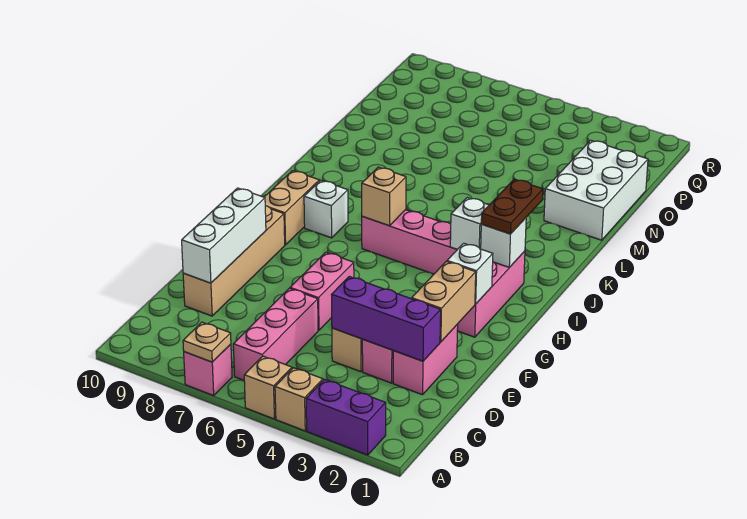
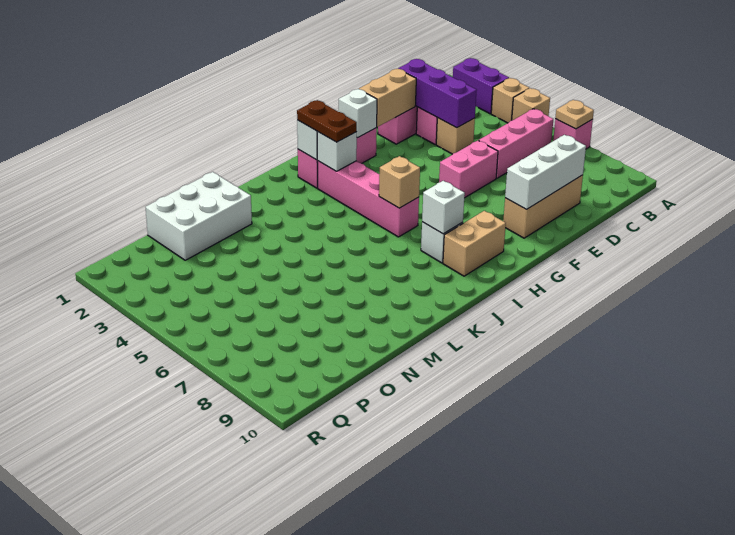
tan 1x4 brick [183,206,285,316] -> tan 1x3 brick [503,175,583,238]
brown 1x2 plate [481,179,543,234] -> brown 1x2 plate turned to [297,100,357,142]
none -> white 1x1 brick [422,181,465,234]

